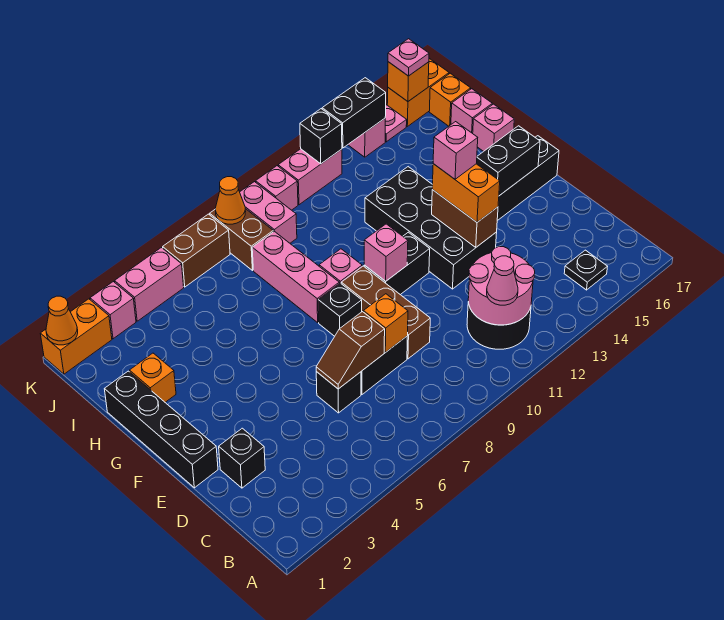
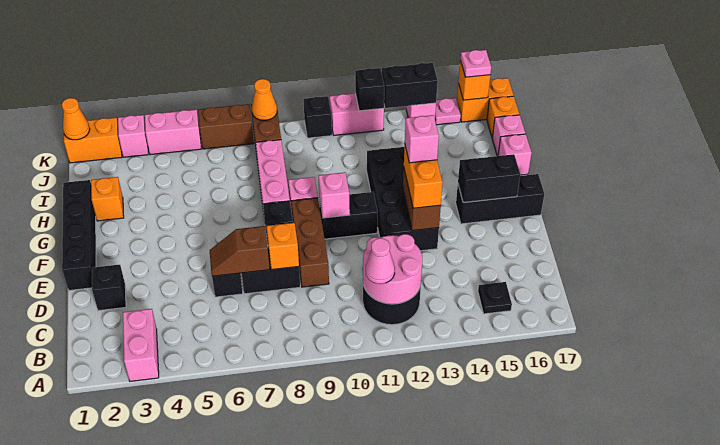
pink 1x2 brick [240,182,297,243] -> pink 1x2 brick moved to [123,309,159,381]
pink 1x1 brick [256,166,298,210] -> black 1x1 brick [303,96,332,138]

